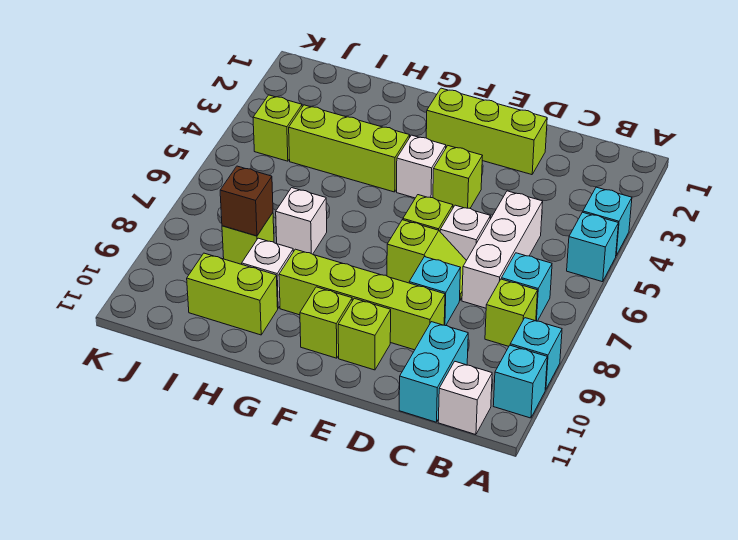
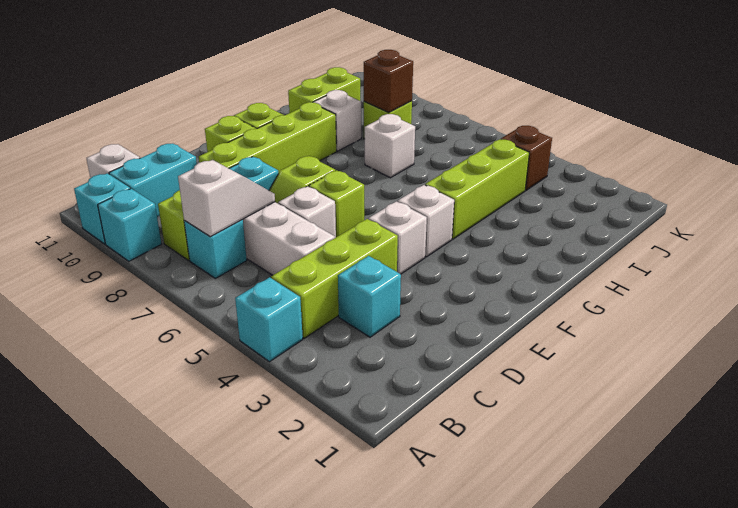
cyan 1x1 brick [567,212,618,282] -> cyan 1x1 brick moved to [338,256,401,337]
none -> white 1x2 slope [178,160,275,237]
cyan 1x2 brick [399,322,468,422] -> cyan 1x2 brick turned to [109,144,197,217]
lime 1x3 brick [426,88,547,175] -> lime 1x3 brick moved to [271,219,398,338]
lime 1x1 brick [433,146,482,208] -> white 1x1 brick [369,201,427,274]
lime 1x1 brick [253,95,302,161] -> brown 1x1 brick [501,126,552,190]

